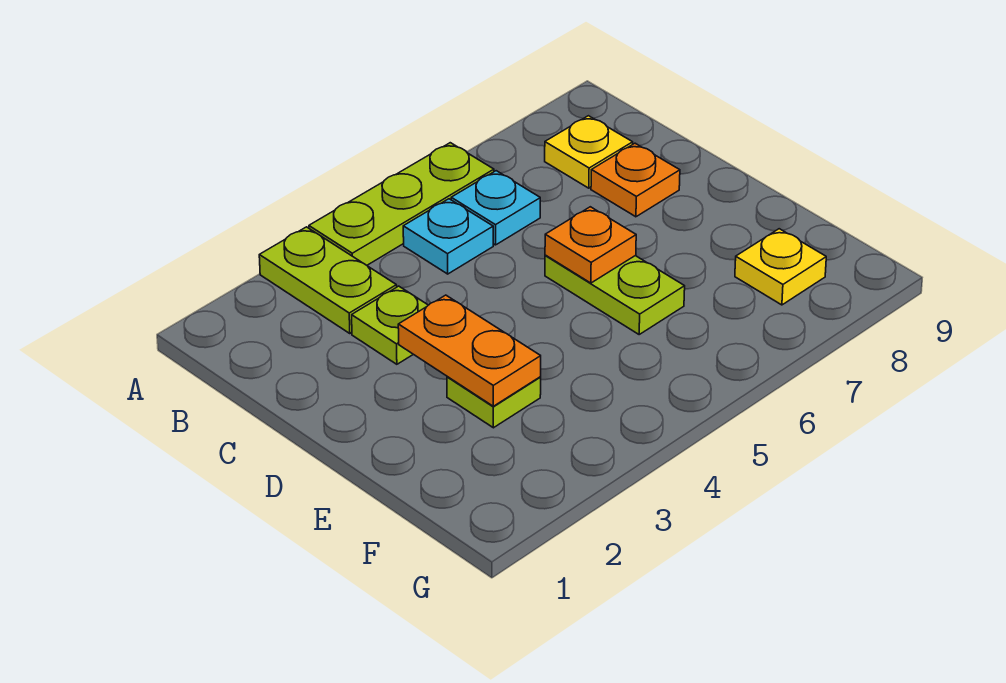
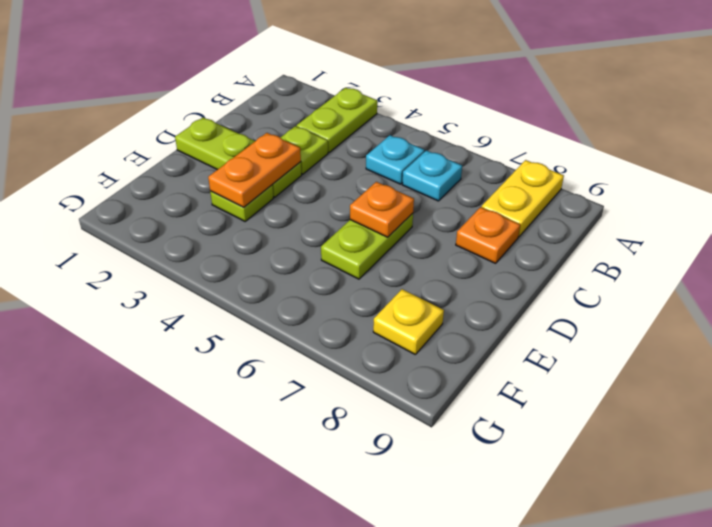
lime 1x3 plate [309,143,494,265] -> lime 1x3 plate moved to [175,118,302,197]
yellow 1x1 plate [545,116,633,188] -> yellow 1x2 plate [482,160,564,237]

